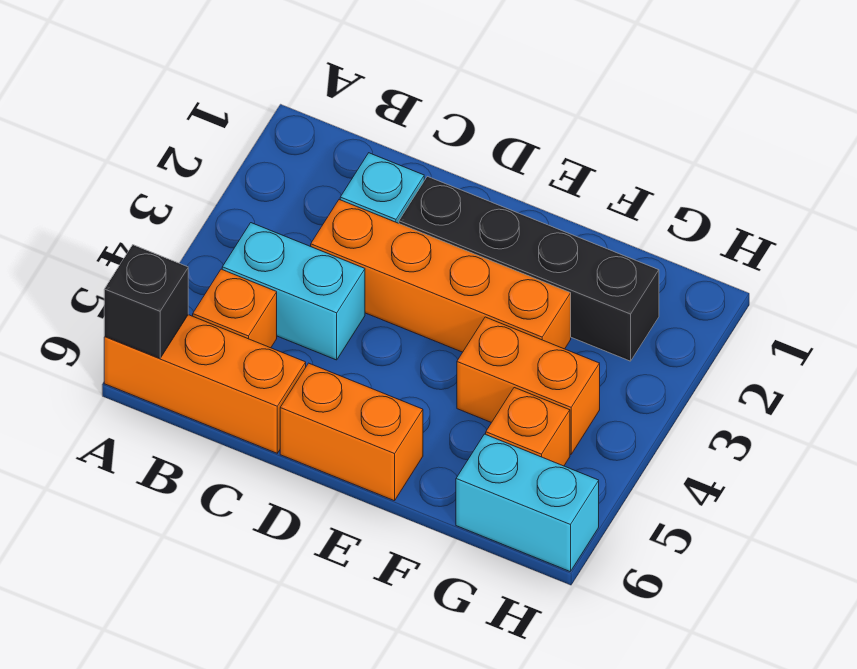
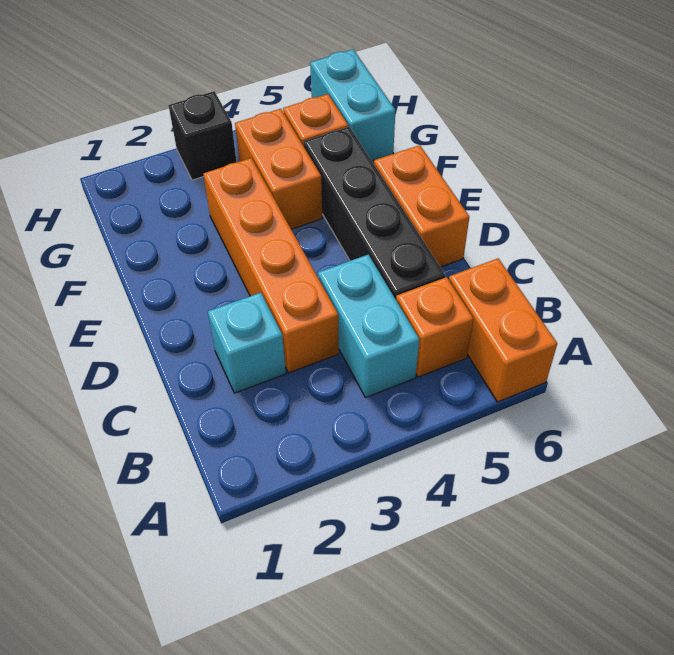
orange 1x3 brick [104,315,306,453] -> orange 1x2 brick [449,258,557,402]
black 1x1 brick [104,245,188,358] -> black 1x1 brick moved to [168,91,237,180]
black 1x4 brick [399,176,659,361] -> black 1x4 brick moved to [303,127,445,299]

